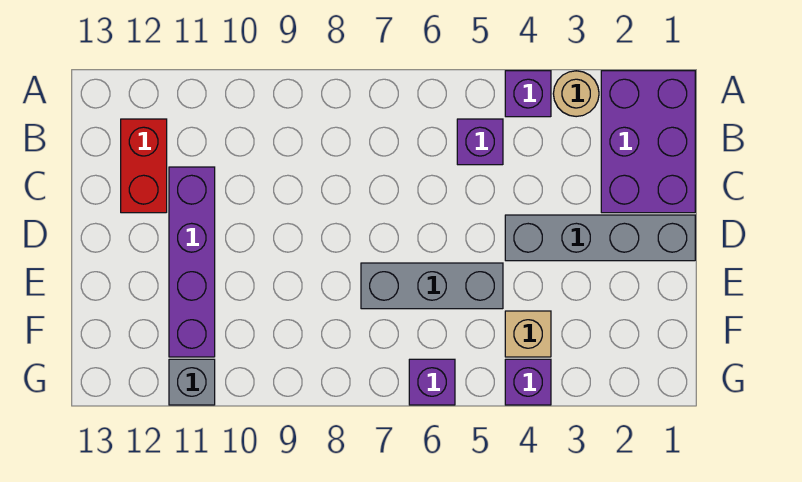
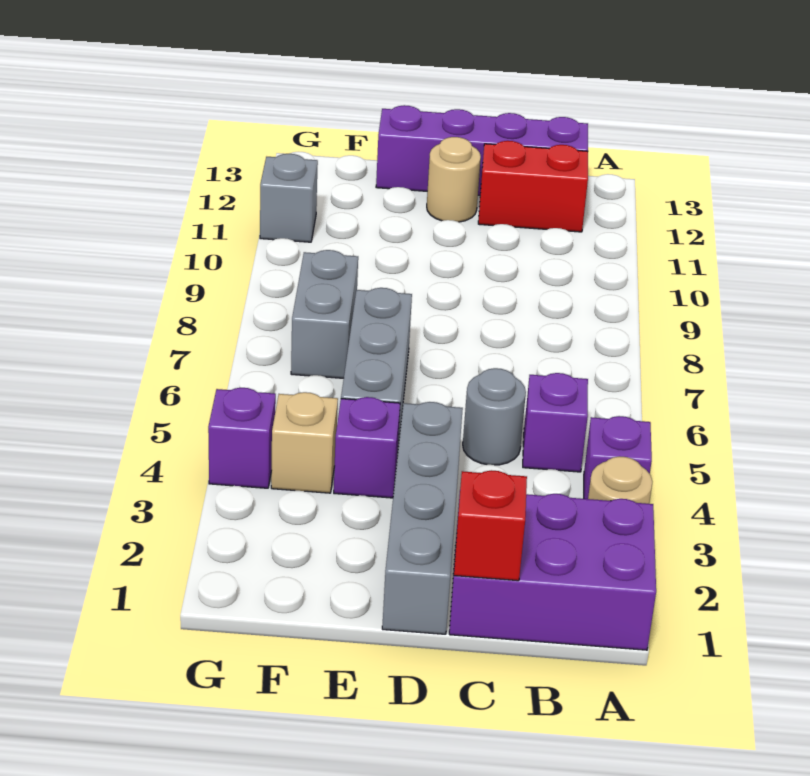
none -> red 1x1 brick [454,470,527,581]
none -> grey 1x1 round brick [463,368,526,465]
purple 1x4 brick [169,167,215,357] -> purple 1x4 brick moved to [376,105,588,195]
none -> tan 1x1 round brick [427,137,481,222]
none -> grey 1x2 brick [291,250,358,378]
purple 1x1 brick [409,359,455,405] -> purple 1x1 brick moved to [334,397,400,498]

